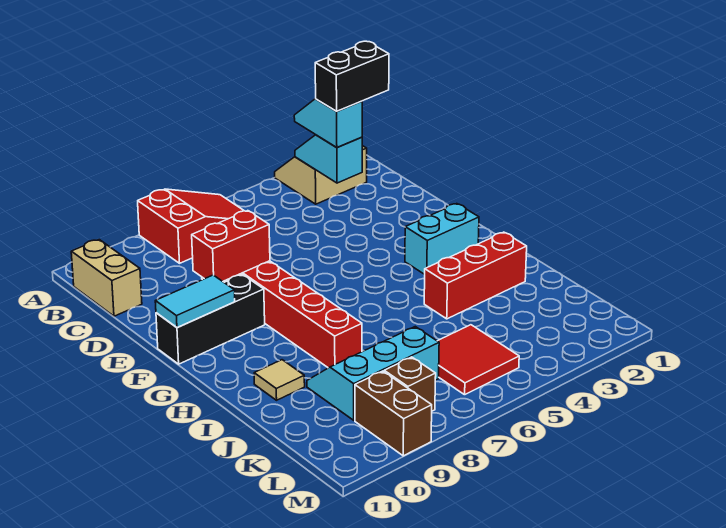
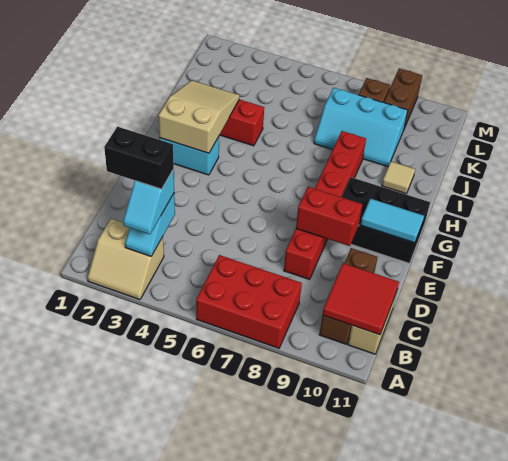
red 2x3 slope [138,189,244,263] -> red 2x3 brick [196,255,302,348]
none -> brown 1x3 brick [319,248,377,344]
black 1x3 brick [156,275,265,364] -> black 2x3 brick [342,177,430,263]
none -> tan 2x3 slope [158,80,240,153]
red 2x2 tile [438,325,519,395] -> red 2x2 tile moved to [323,263,399,335]

